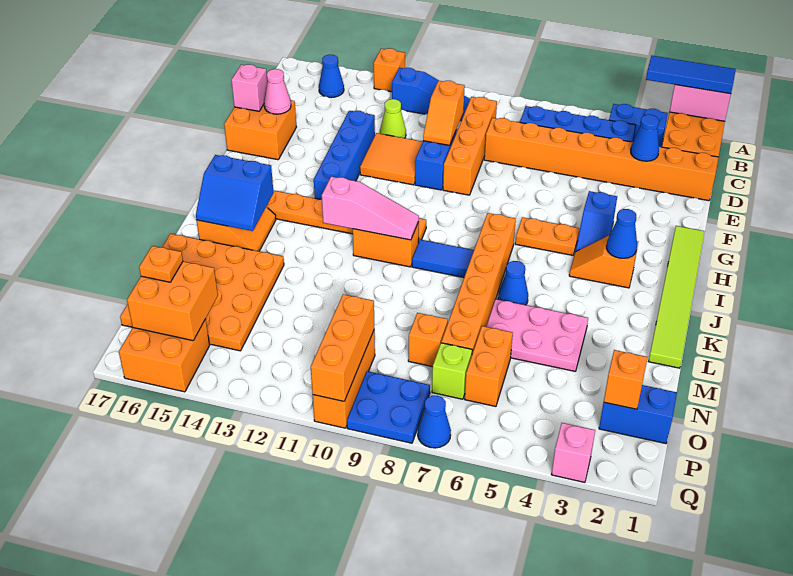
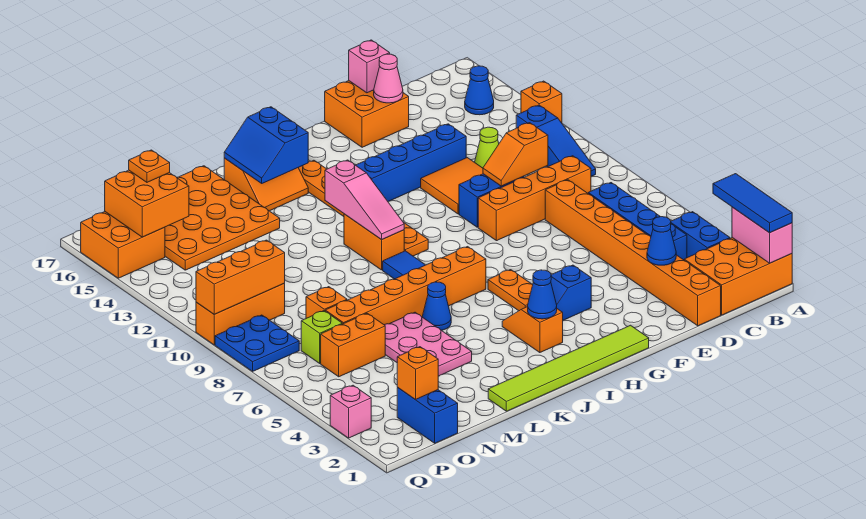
blue 1x1 cone [418,396,451,448] -> none

